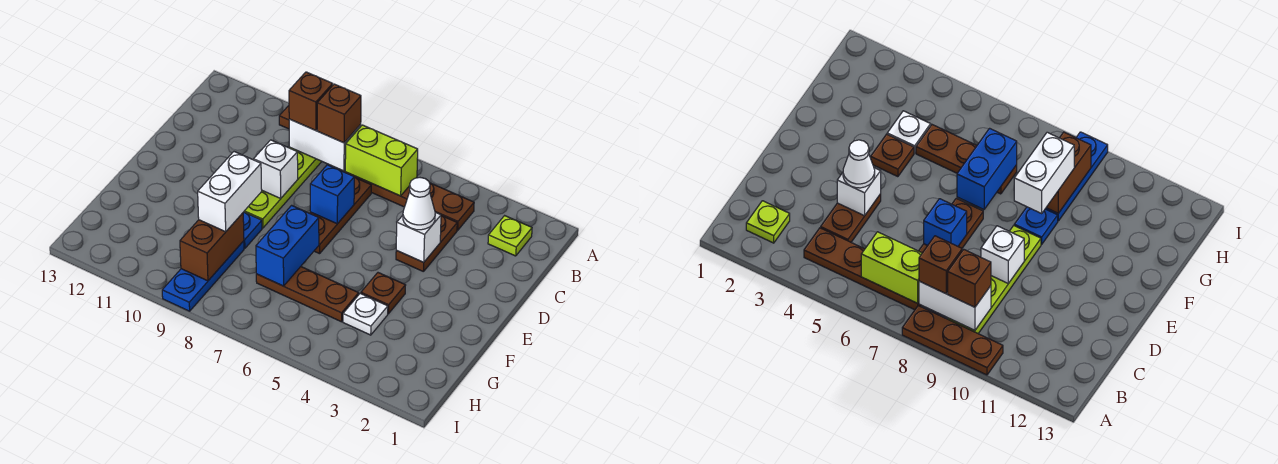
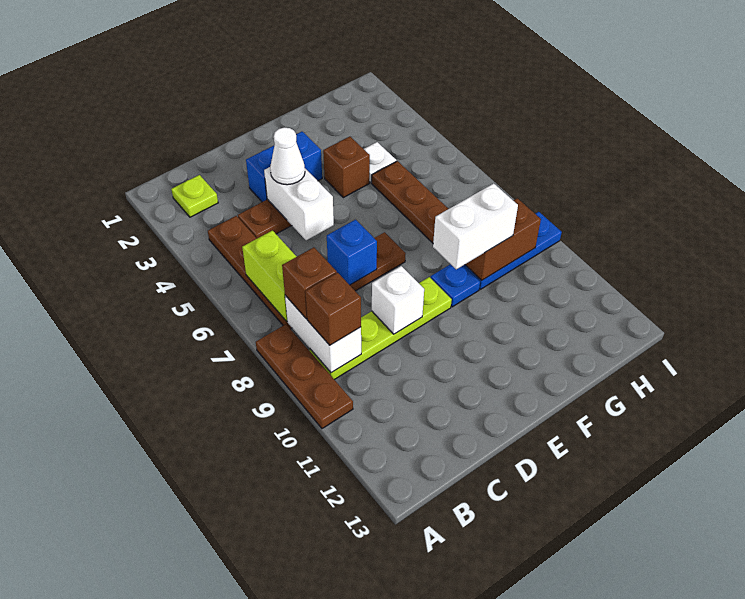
white 1x1 brick [396,212,441,262] -> white 1x2 brick [264,167,334,240]
brown 1x1 plate [361,273,406,314] -> brown 1x1 brick [323,137,370,198]
blue 1x2 brick [256,205,319,286] -> blue 1x2 brick moved to [246,132,322,202]

